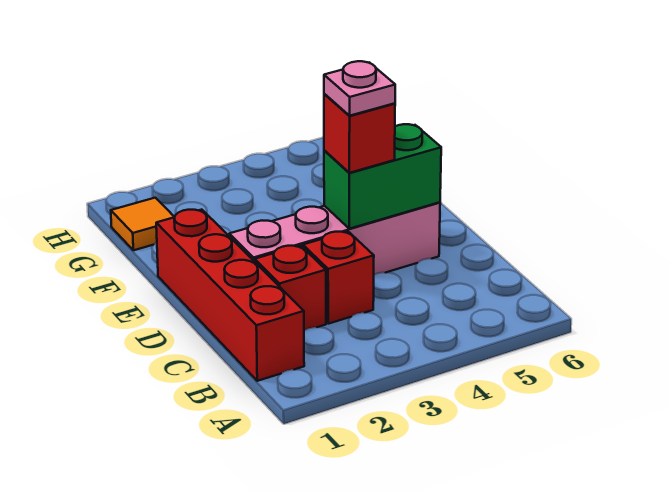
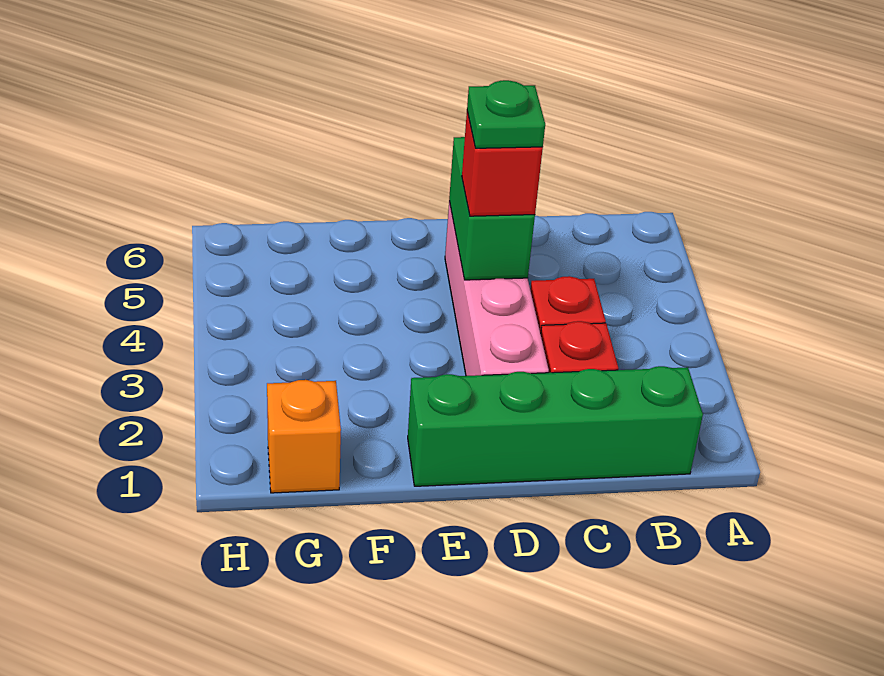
red 1x4 brick [156,210,304,381] -> green 1x4 brick [408,366,703,486]
pink 1x1 plate [324,61,395,116] -> green 1x1 plate [467,80,545,148]
orange 1x1 tile [111,198,174,250] -> orange 1x1 brick [267,380,341,493]

